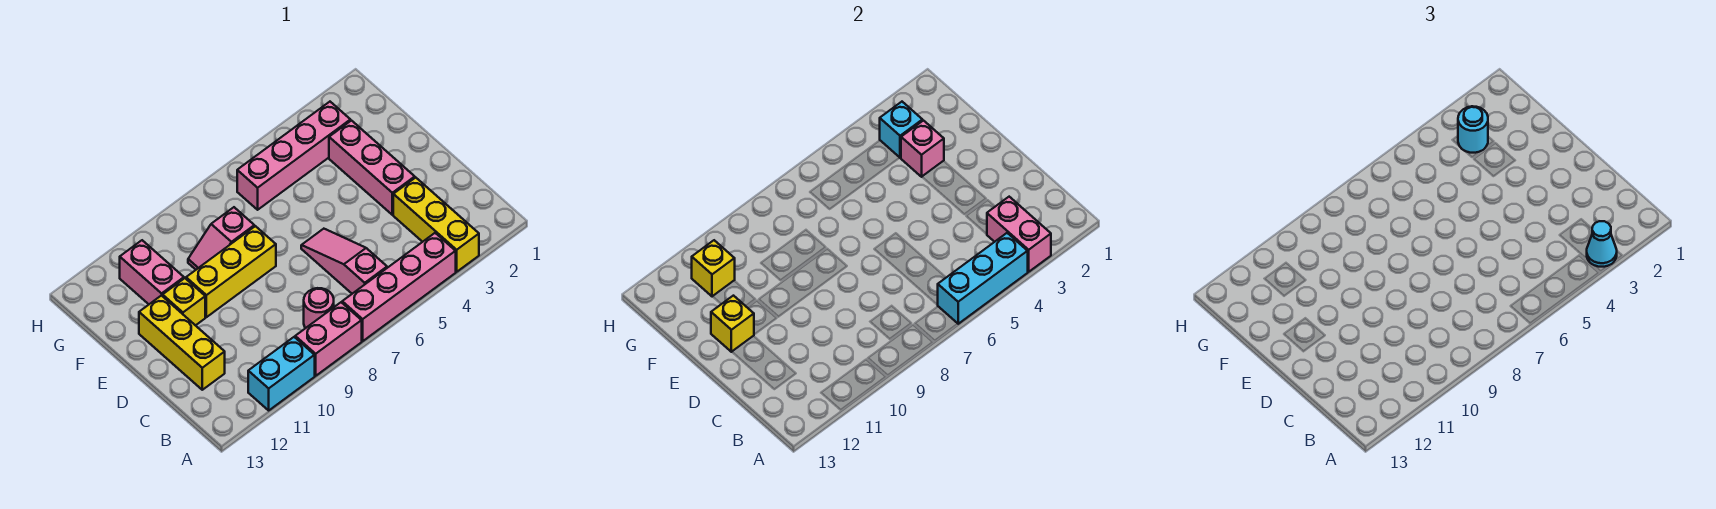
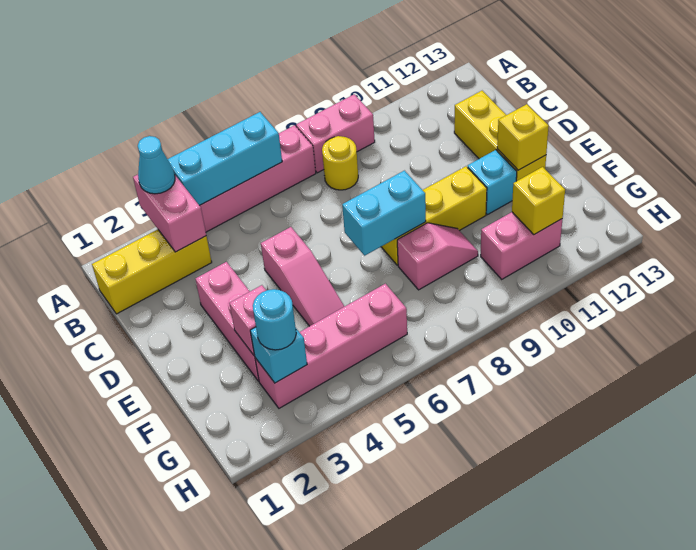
yellow 1x3 brick [393,178,479,272] -> yellow 1x3 brick turned to [92,229,212,314]
cyan 1x2 brick [248,337,315,410] -> cyan 1x2 brick moved to [342,171,426,256]
pink 1x3 slope [301,229,387,294] -> pink 1x3 slope moved to [261,227,344,326]
pink 1x1 round brick [304,288,334,328] -> yellow 1x1 round brick [322,136,358,190]
yellow 1x1 brick [163,278,205,326] -> cyan 1x1 brick [468,150,517,215]
pink 1x2 brick [120,240,184,304] -> pink 1x2 brick turned to [481,212,562,279]

